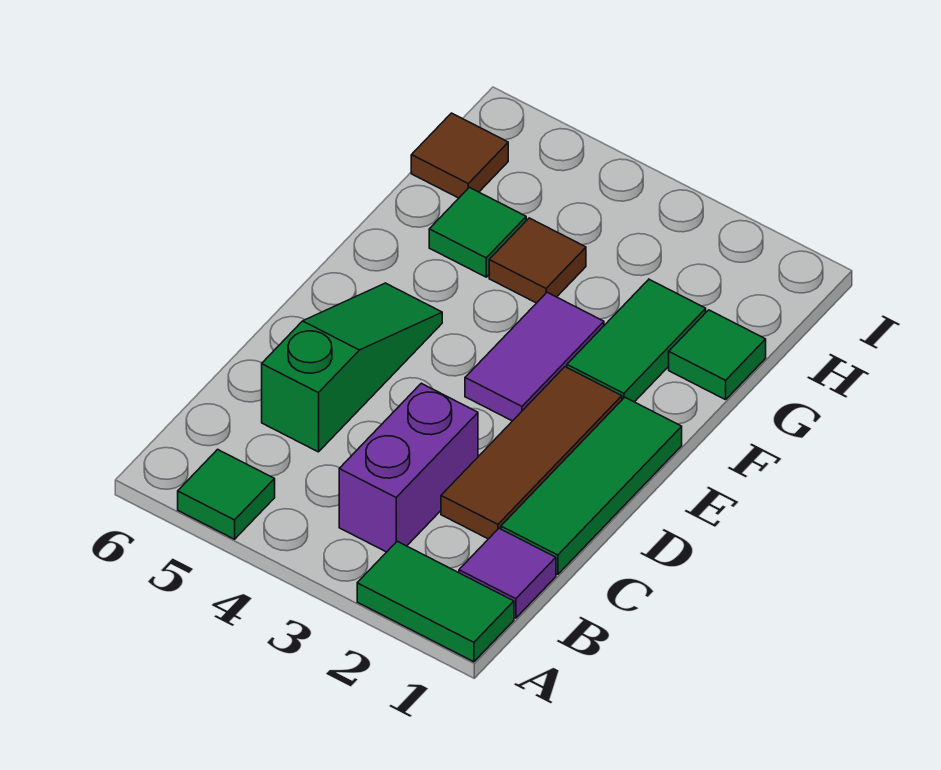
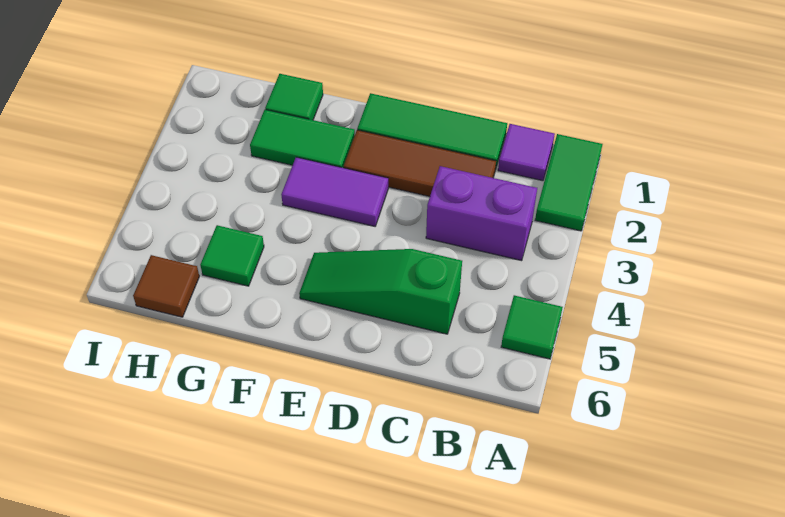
brown 1x1 tile [489,218,586,303] -> none

